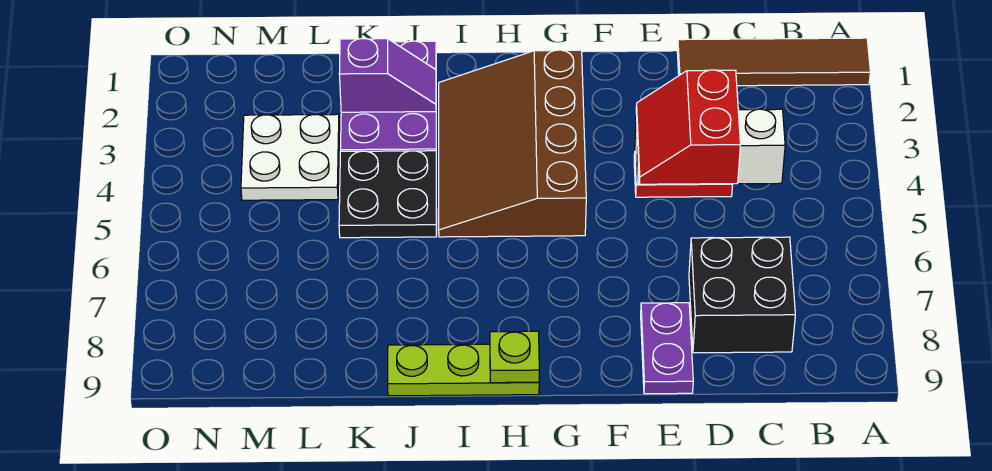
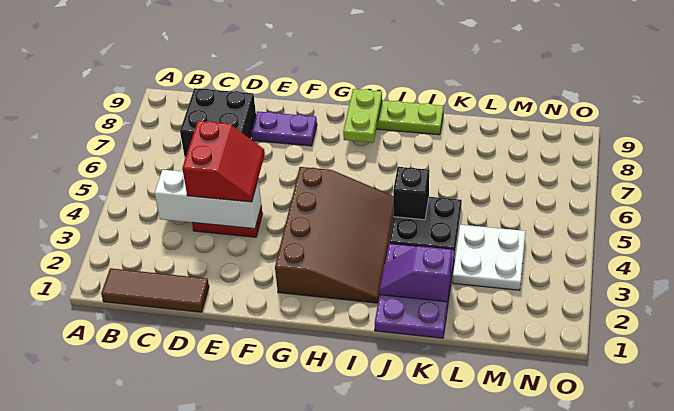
brown 1x4 tile [677,38,870,86] -> brown 1x3 tile [101,268,209,312]
purple 1x2 plate [641,303,693,394] -> purple 1x2 plate turned to [251,111,317,146]
lime 1x1 plate [490,331,539,383] -> lime 1x2 plate [343,89,382,143]
none -> black 1x1 brick [393,167,429,220]

